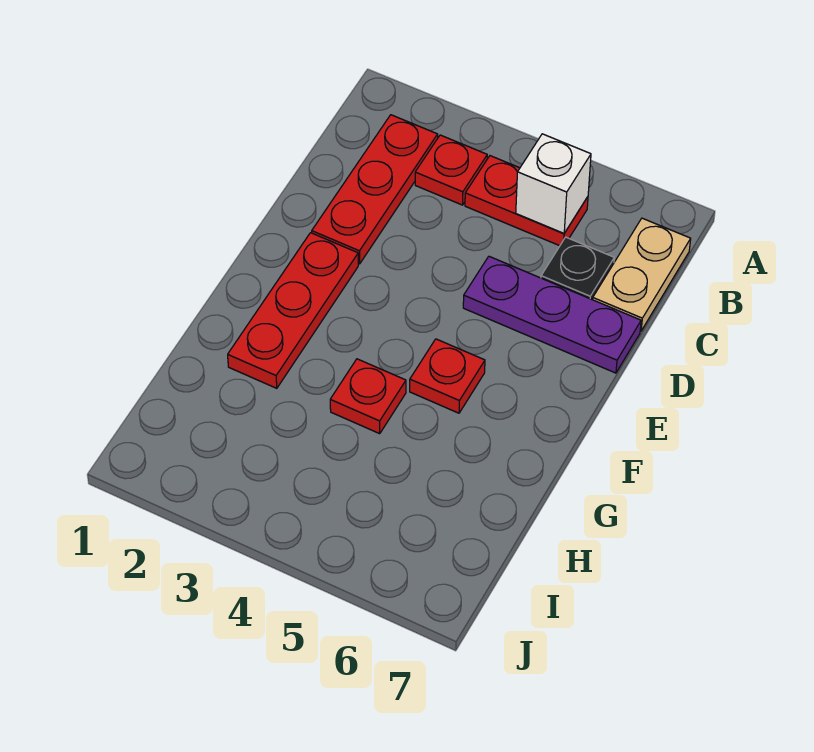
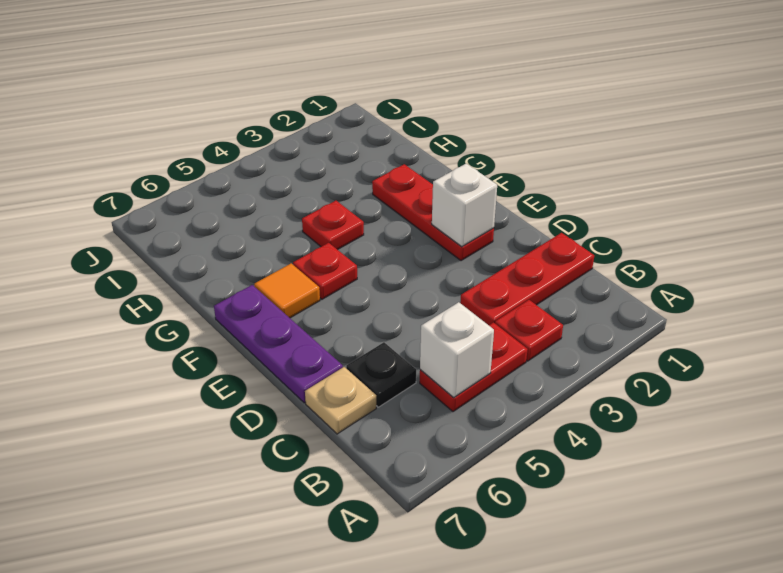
red 1x3 plate [312,115,438,264] -> red 1x3 plate turned to [460,233,594,325]
tan 1x2 plate [593,218,691,331] -> tan 1x1 plate [305,367,376,434]
purple 1x3 plate [463,256,641,373] -> purple 1x3 plate turned to [214,285,343,403]
none -> white 1x1 brick [432,164,497,247]
none -> orange 1x1 tile [254,263,320,318]

